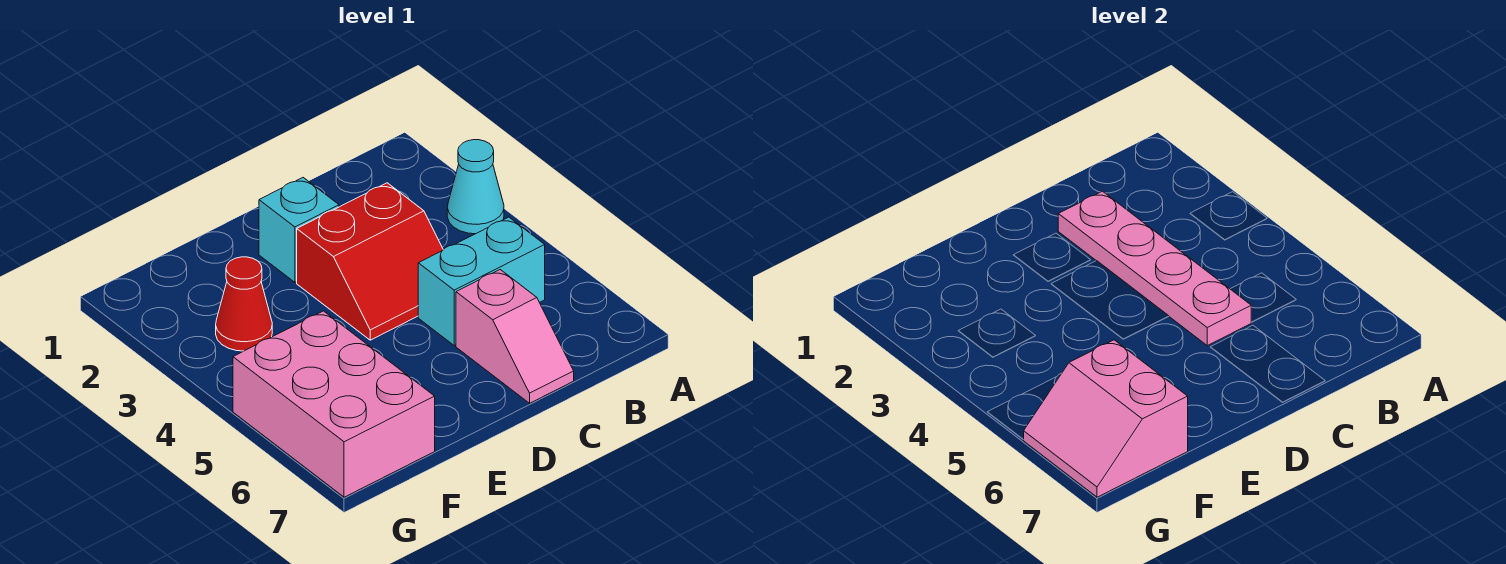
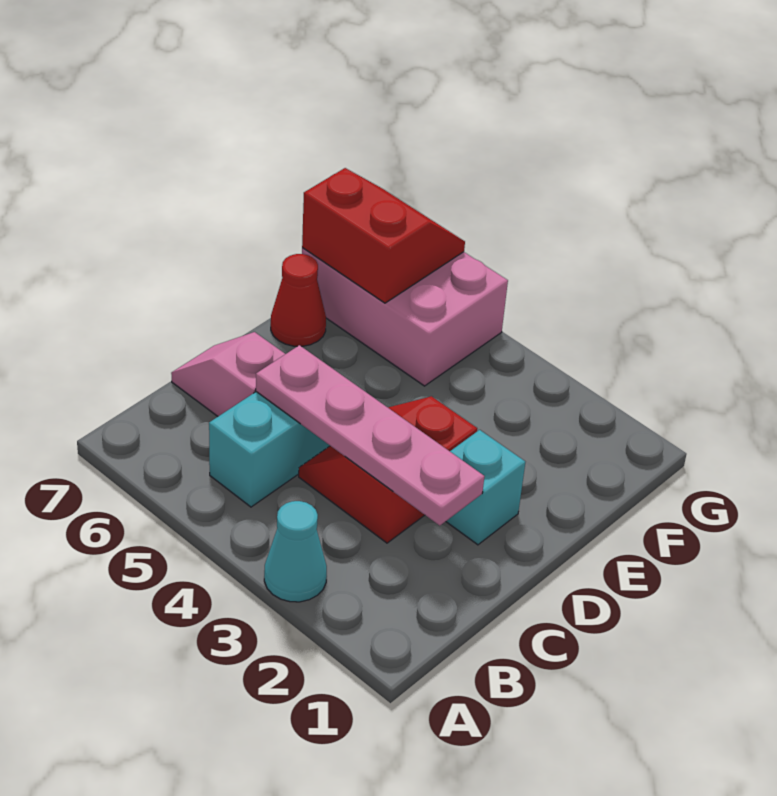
red 1x1 cone [216,257,272,351] -> red 1x1 cone moved to [271,254,326,346]
pink 2x2 slope [1024,340,1188,497] -> red 2x2 slope [302,168,465,303]

